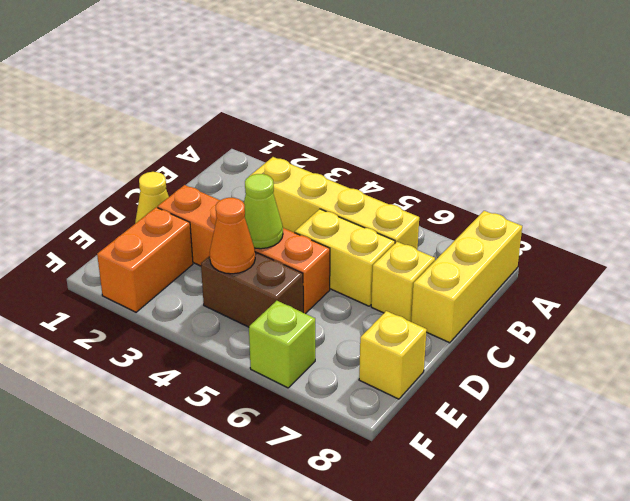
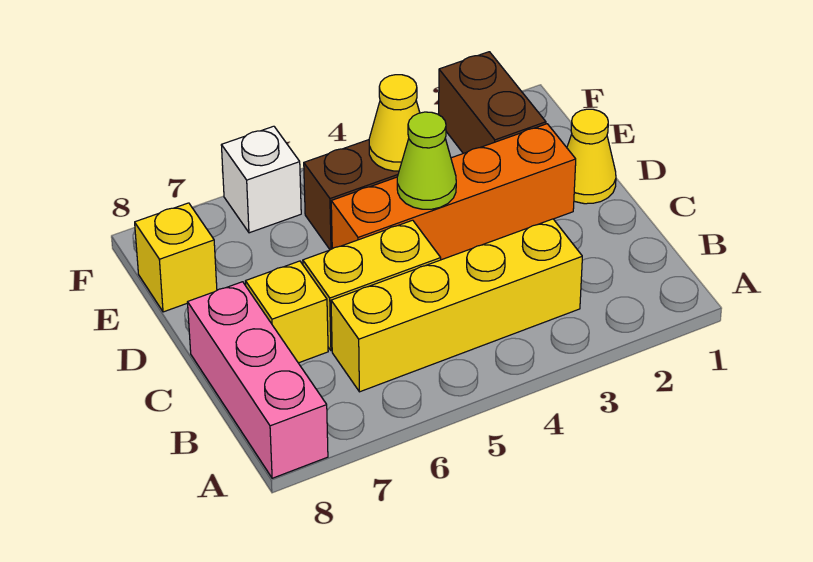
yellow 1x3 brick [411,211,522,343] -> pink 1x3 brick [188,282,328,478]
orange 1x2 brick [97,207,193,312] -> brown 1x2 brick [439,52,546,153]
orange 1x1 cone [210,198,255,274] -> yellow 1x1 cone [369,75,420,171]
lime 1x1 brick [249,301,315,388] -> white 1x1 brick [221,126,301,233]

